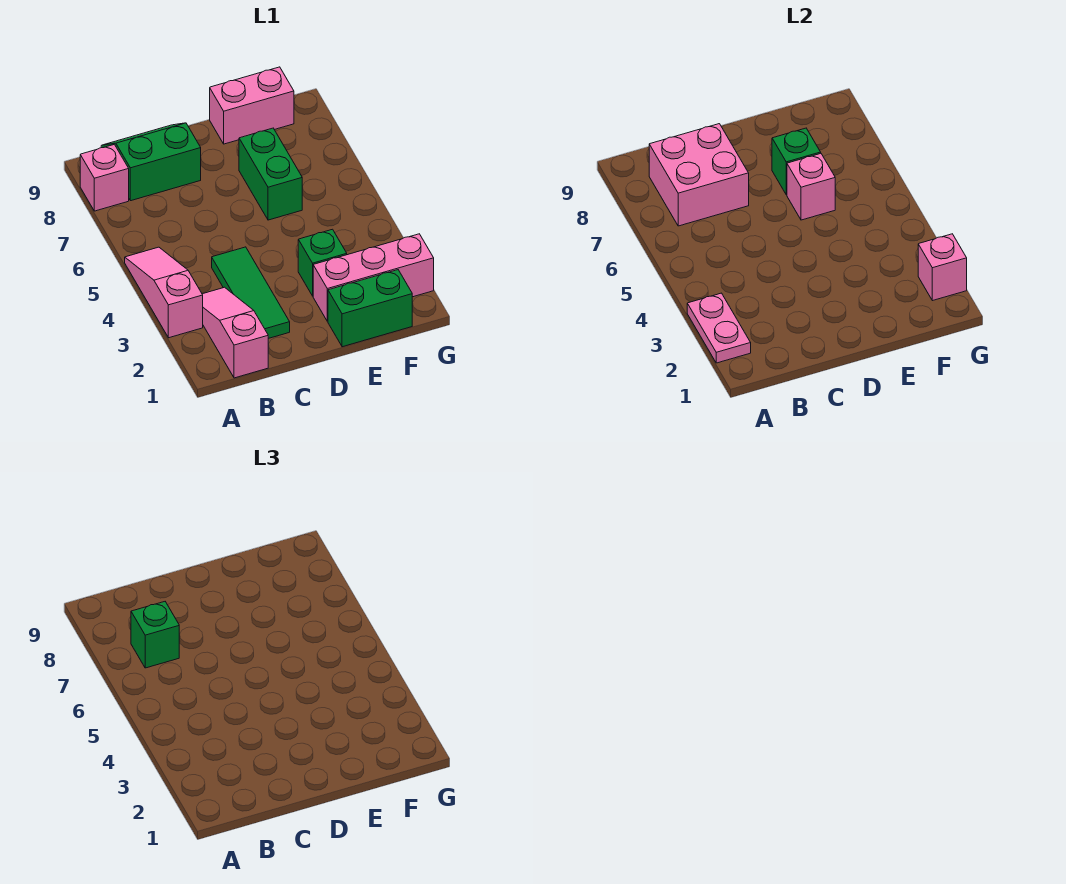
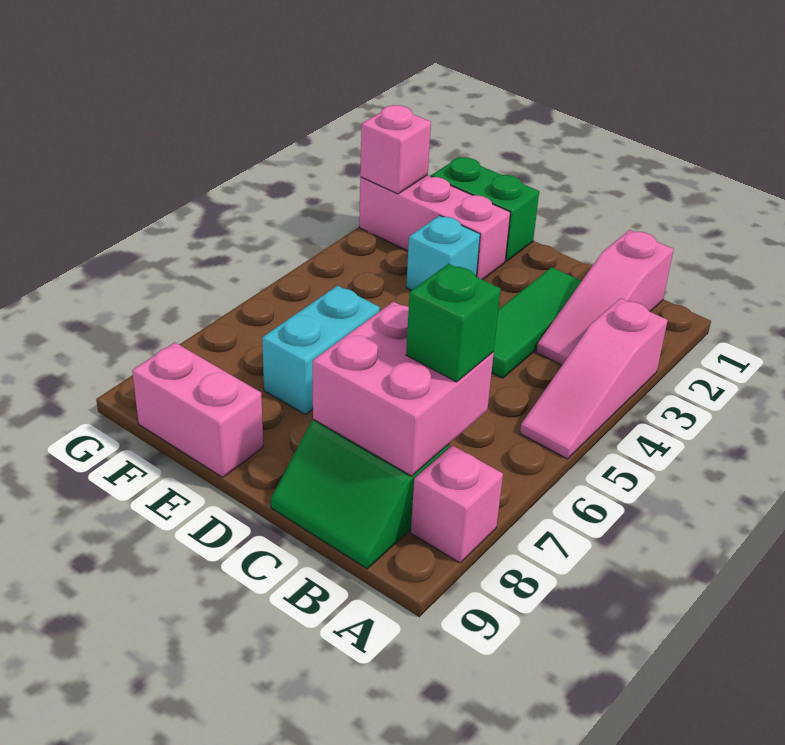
pink 1x2 plate [687,293,751,363] -> none
green 1x1 brick [298,229,347,296] -> cyan 1x1 brick [406,215,480,291]
green 1x2 brick [239,128,302,220] -> cyan 1x2 brick [262,286,380,415]
pink 1x1 brick [787,154,835,220] -> none
green 1x1 brick [772,128,821,195] -> none

